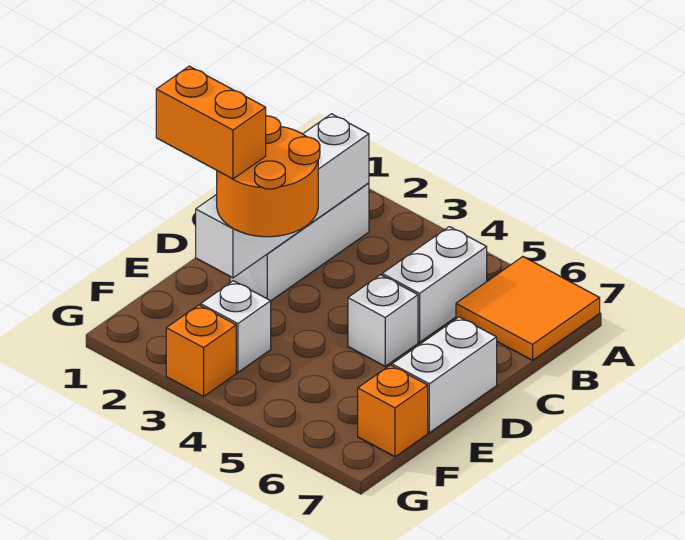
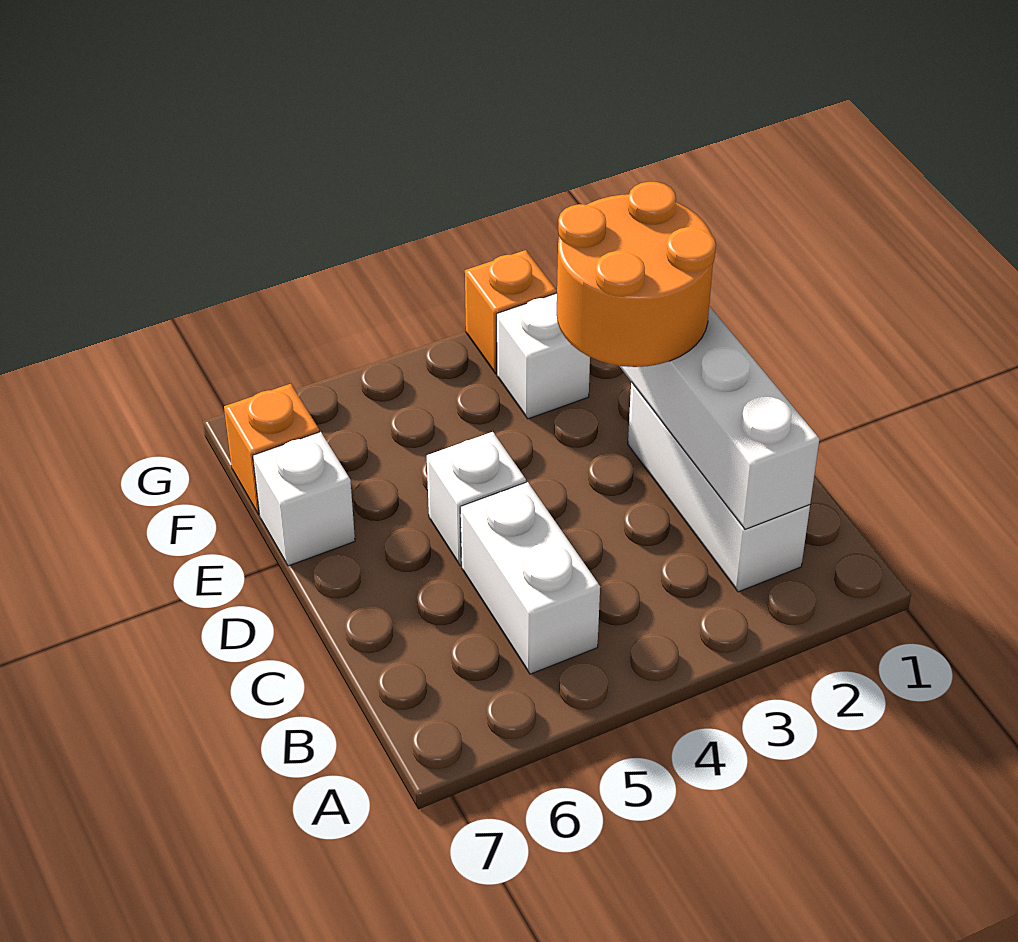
orange 2x2 tile [456,257,600,360] -> none
white 1x2 brick [392,317,497,433] -> white 1x1 brick [253,432,355,566]
orange 1x2 brick [156,66,266,179] -> none

